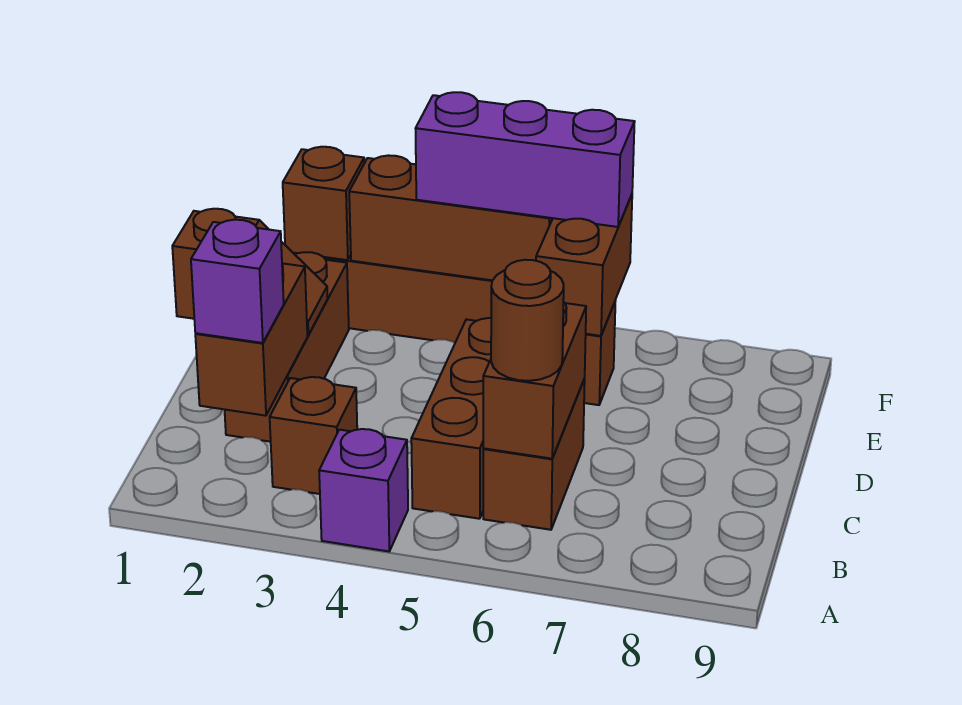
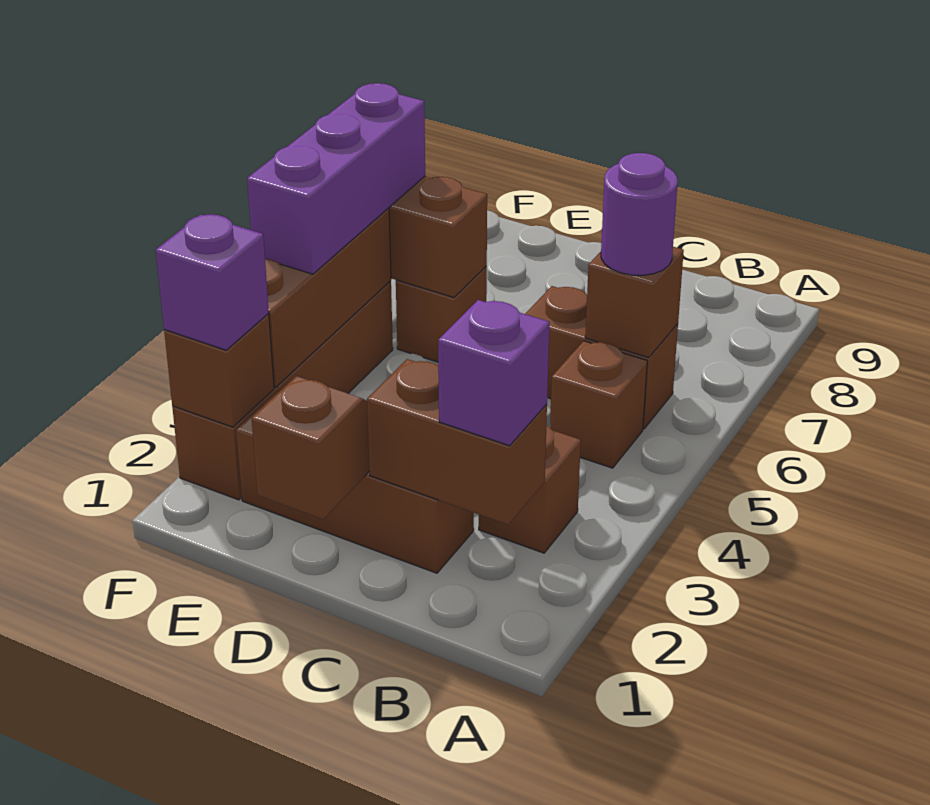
purple 1x1 brick [319,429,408,551] -> purple 1x1 brick moved to [156,214,269,350]
brown 1x3 brick [411,318,491,519] -> brown 1x1 brick [550,341,647,468]
brown 1x2 brick [483,302,586,459] -> brown 1x1 brick [585,247,684,358]
brown 1x1 round brick [491,260,564,381] -> purple 1x1 round brick [601,153,678,275]

